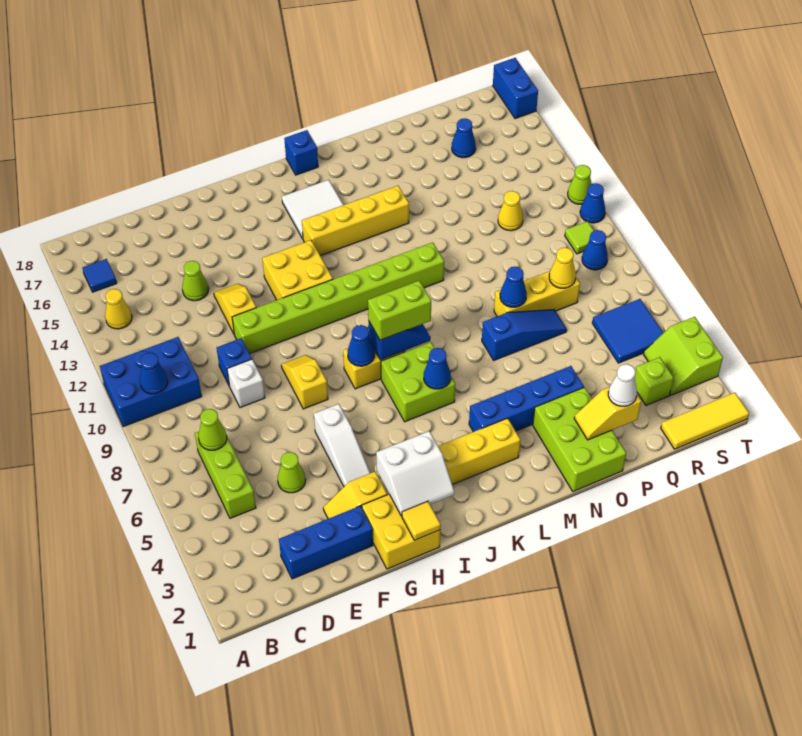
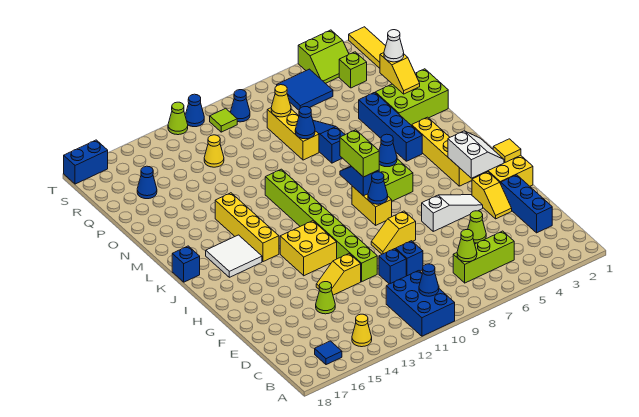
white 1x1 brick [227,359,265,408] -> blue 1x1 brick [396,241,423,276]

